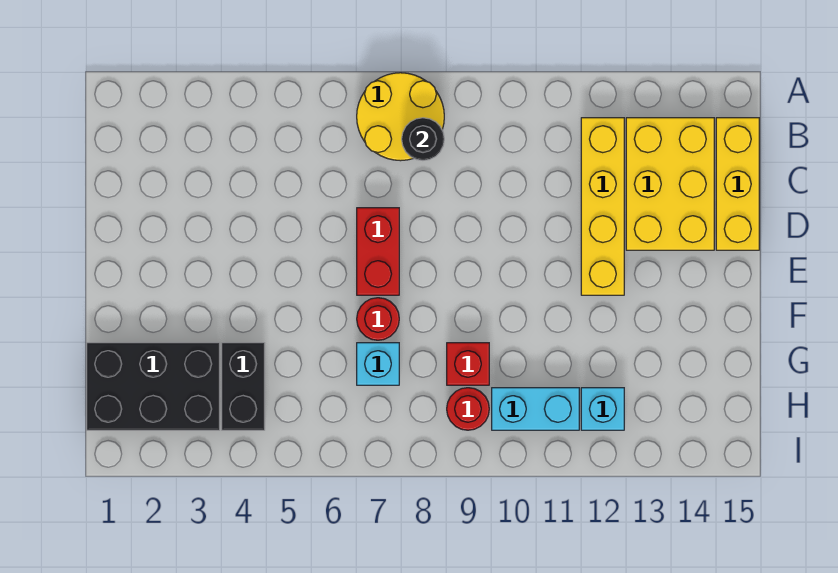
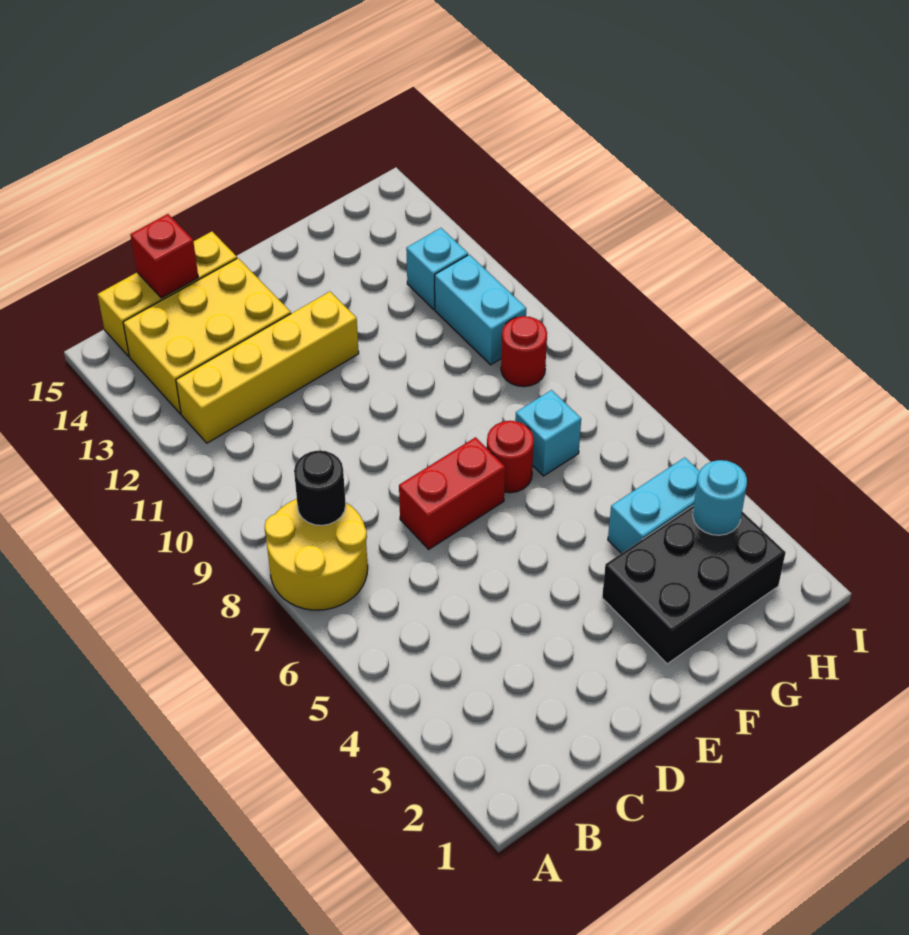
black 2x3 brick [87,343,220,430] -> black 2x3 brick turned to [602,505,786,664]
black 1x2 brick [222,343,265,430] -> cyan 1x2 brick [608,457,700,553]
red 1x1 brick [447,343,489,385] -> red 1x1 brick moved to [130,214,198,298]
none -> cyan 1x1 round brick [693,460,747,535]

